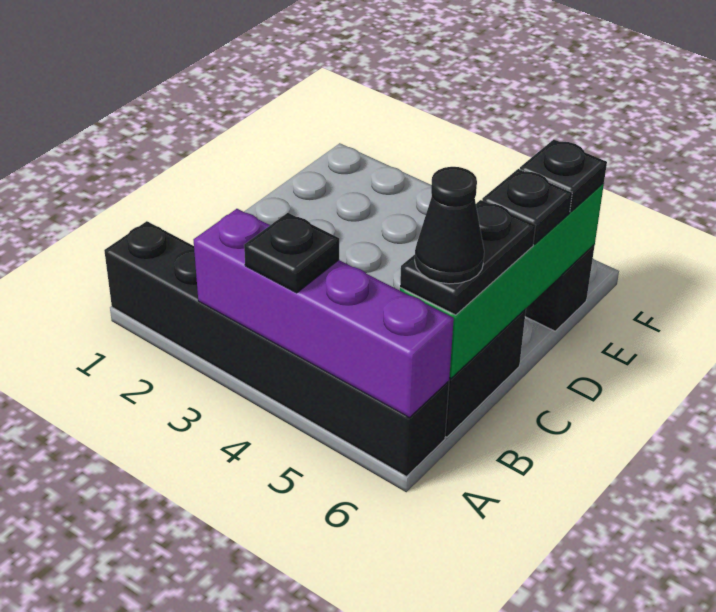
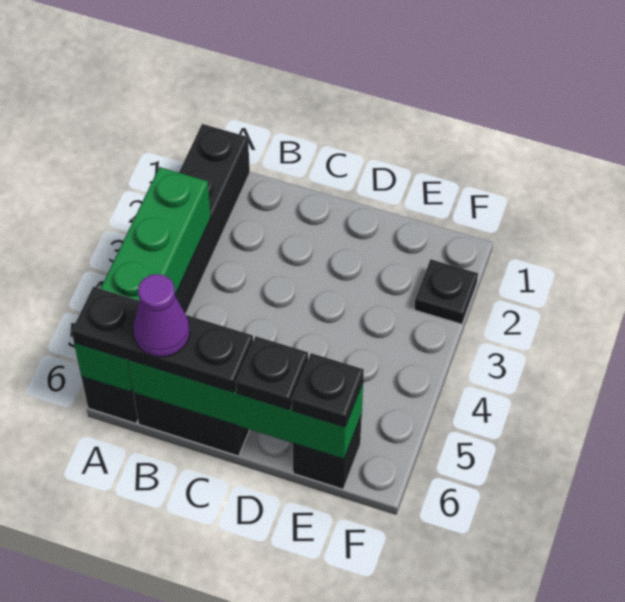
purple 1x4 brick [194,209,454,417] -> green 1x4 brick [74,167,211,392]
black 1x1 plate [244,213,339,293] -> black 1x1 plate moved to [414,259,478,324]
black 1x2 plate [400,200,535,315] -> black 1x3 plate [72,287,253,392]
black 1x1 cone [415,167,484,284] -> purple 1x1 cone [133,274,190,357]

